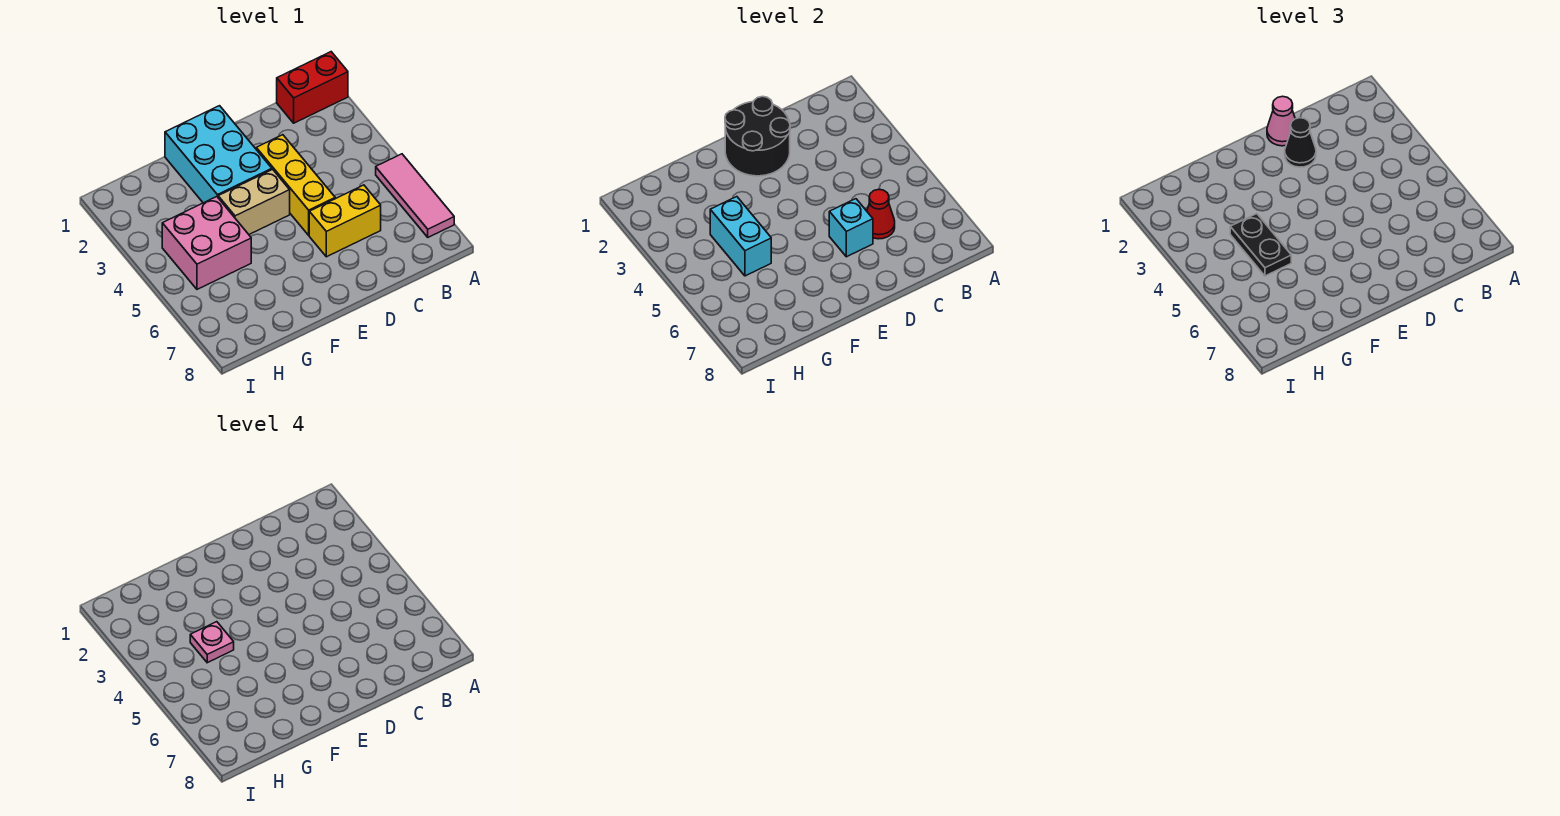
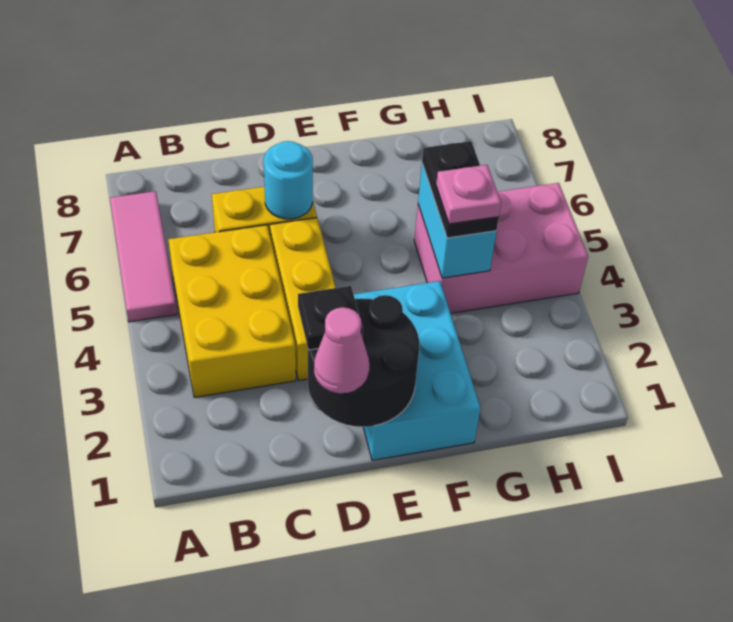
red 1x2 brick [277,52,348,123] -> none
none -> yellow 2x3 brick [168,225,296,397]
red 1x1 cone [867,189,895,239] -> none
black 1x1 cone [1285,118,1316,167] -> black 1x1 plate [298,286,363,350]
cyan 1x1 brick [829,199,873,257] -> cyan 1x1 round brick [264,141,313,219]
tan 1x2 brick [218,169,290,234] -> none
pink 2x2 brick [162,197,251,289] -> pink 2x3 brick [414,183,588,313]

